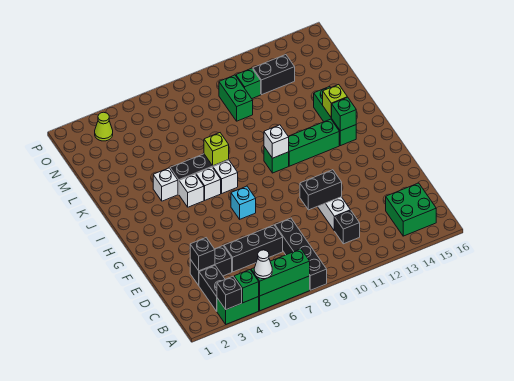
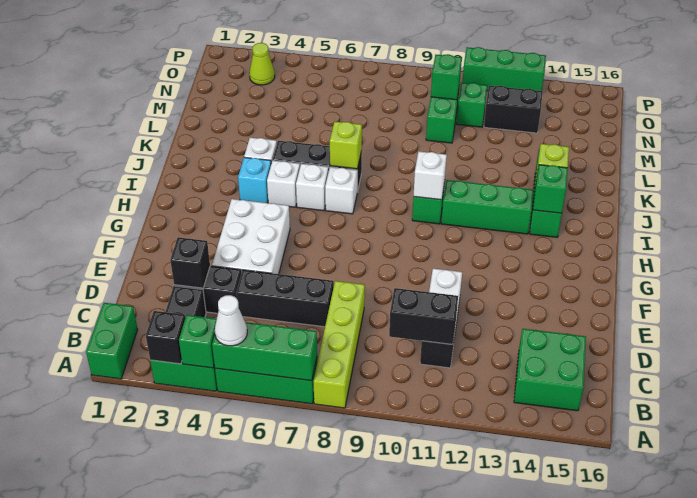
none -> green 1x2 brick [86,303,138,379]
black 1x4 brick [275,218,327,290] -> lime 1x4 brick [314,281,365,408]
none -> white 2x3 brick [212,199,290,274]
black 1x2 brick [300,170,342,210] -> black 1x2 brick moved to [389,288,458,344]
cyan 1x1 brick [231,186,256,219] -> cyan 1x1 brick moved to [238,157,271,203]
none -> green 1x1 brick [431,54,462,100]
none -> green 1x3 brick [462,47,546,91]

